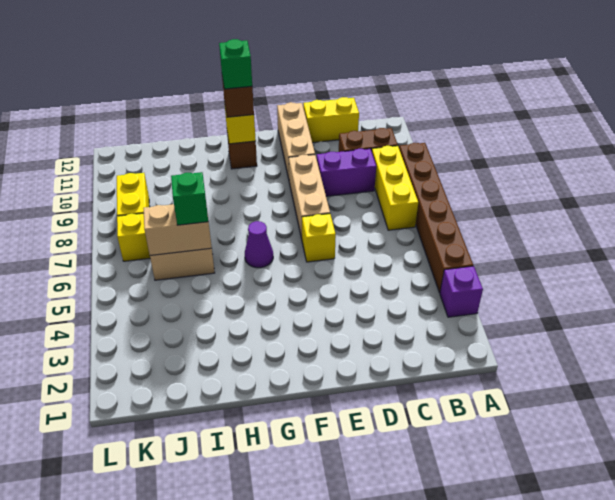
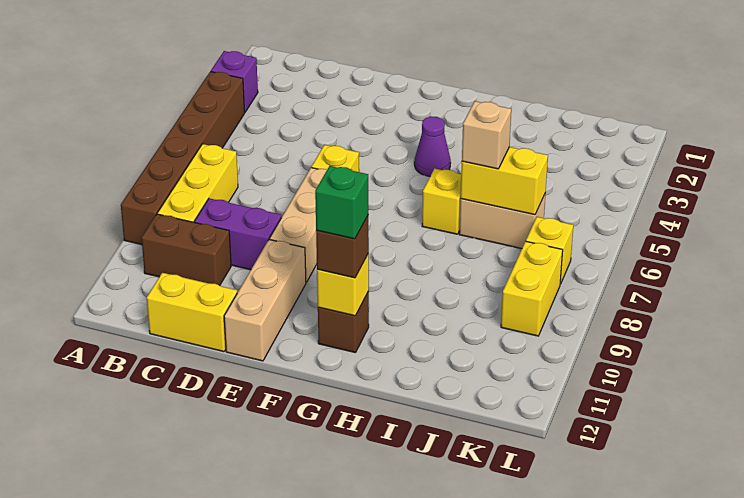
purple 1x1 cone [245,221,273,268] -> purple 1x1 cone moved to [414,117,451,176]
none -> yellow 1x1 brick [422,168,461,234]
tan 1x2 brick [143,204,212,256] -> yellow 1x2 brick [461,147,548,215]
green 1x1 brick [171,172,208,225] -> tan 1x1 brick [462,101,511,169]

